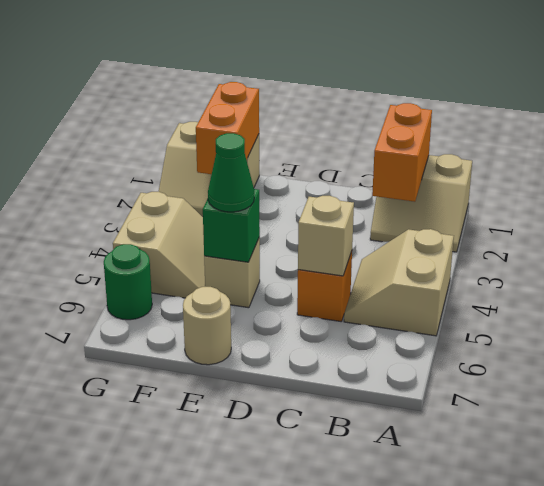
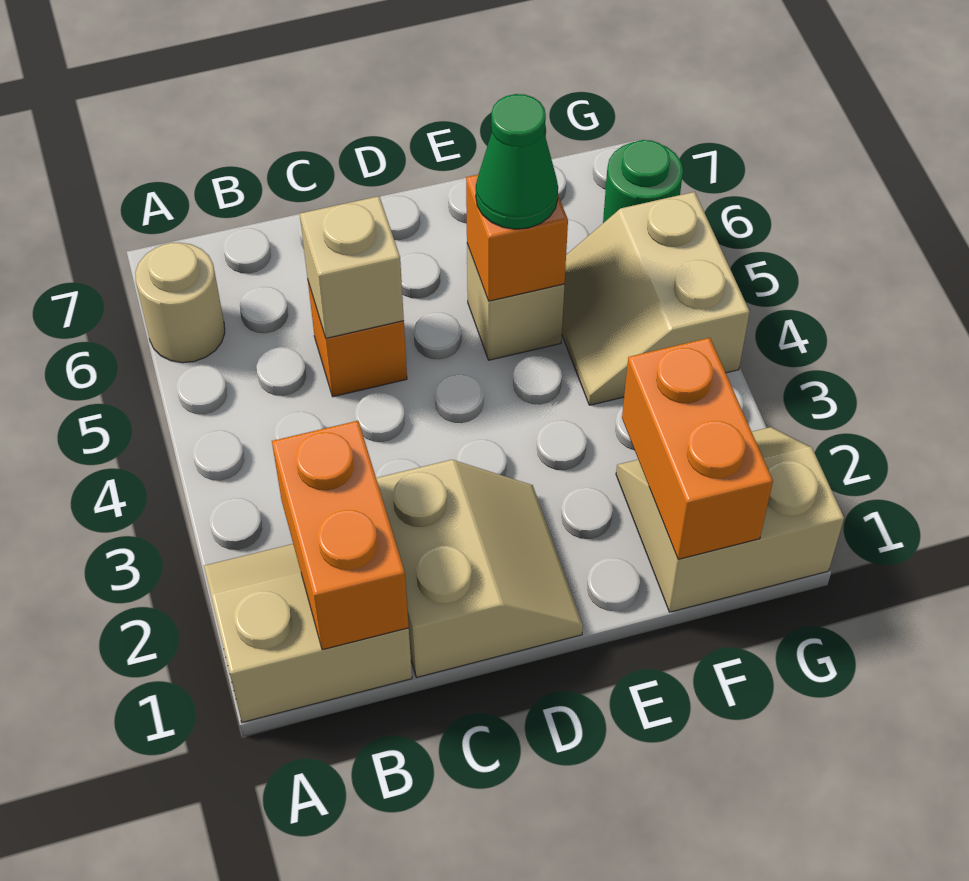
tan 2x2 slope [344,229,454,336] -> tan 2x2 slope moved to [376,460,583,677]
green 1x1 brick [203,189,260,262] -> orange 1x1 brick [466,175,568,301]
tan 1x1 round brick [183,287,231,365] -> tan 1x1 round brick moved to [135,242,225,363]

